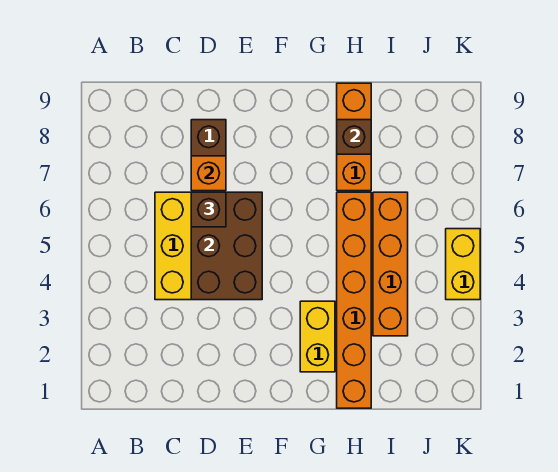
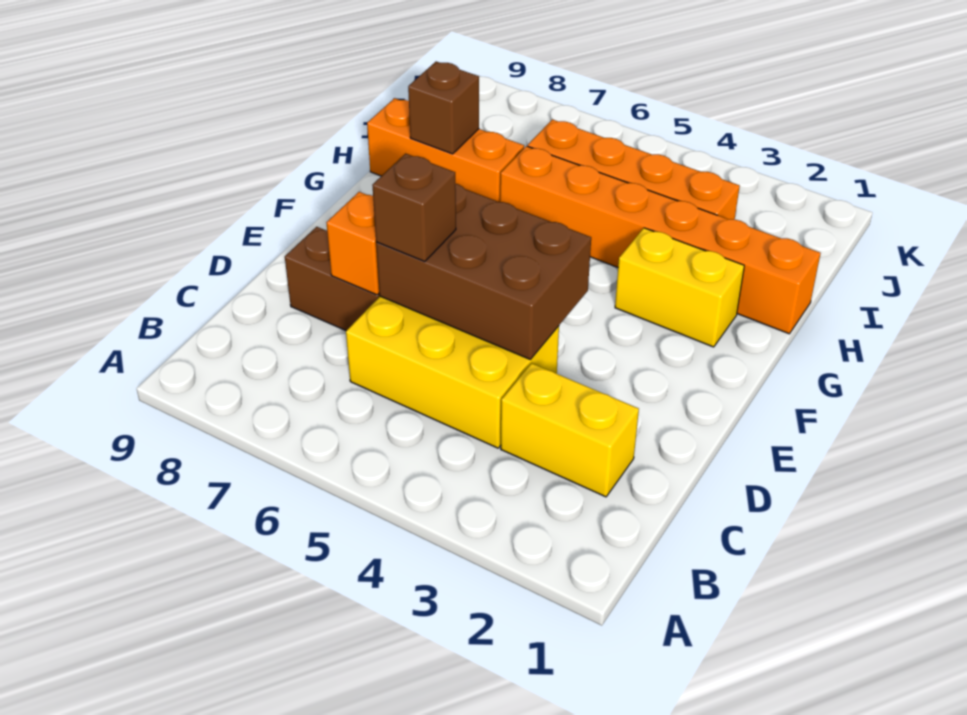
yellow 1x2 brick [446,229,480,300] -> yellow 1x2 brick moved to [501,363,639,497]

